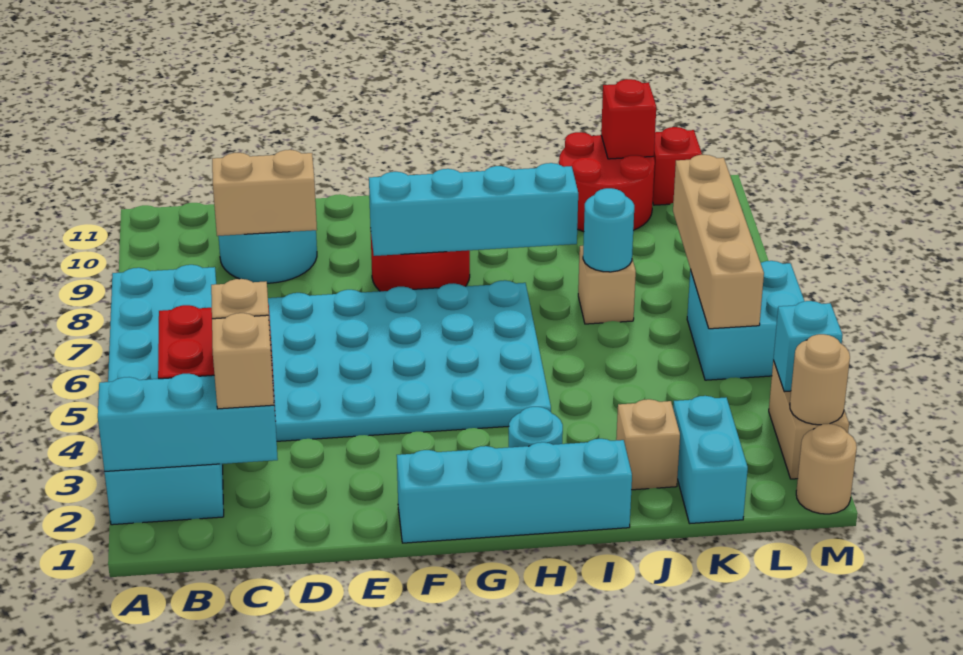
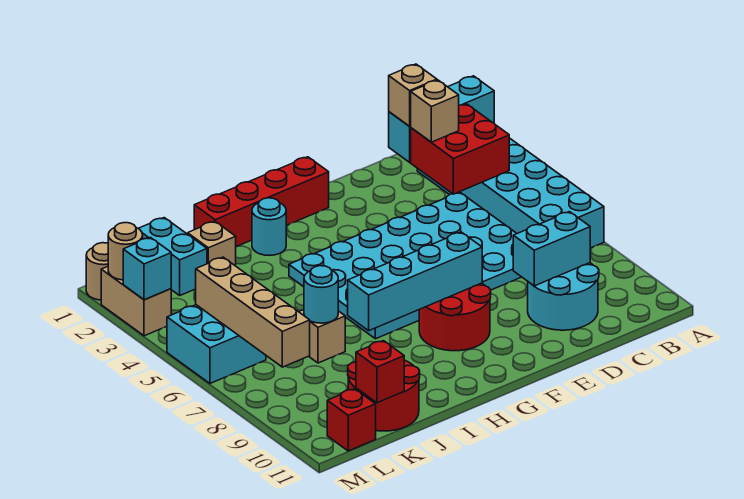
tan 1x2 brick [212,150,317,236] -> cyan 1x2 brick [513,212,590,286]
cyan 1x4 brick [397,439,632,543] -> red 1x4 brick [194,157,329,247]

